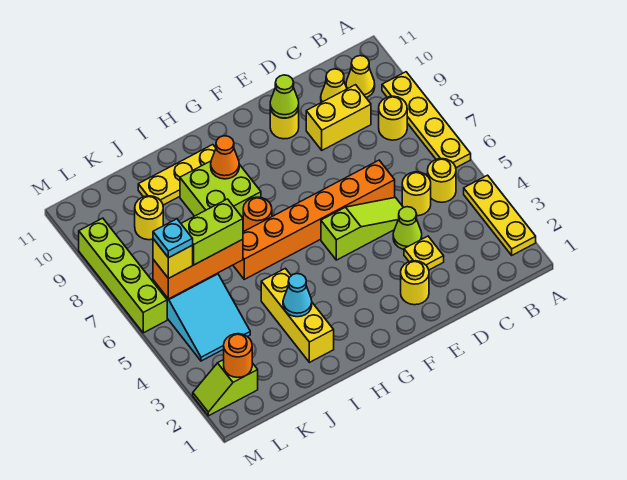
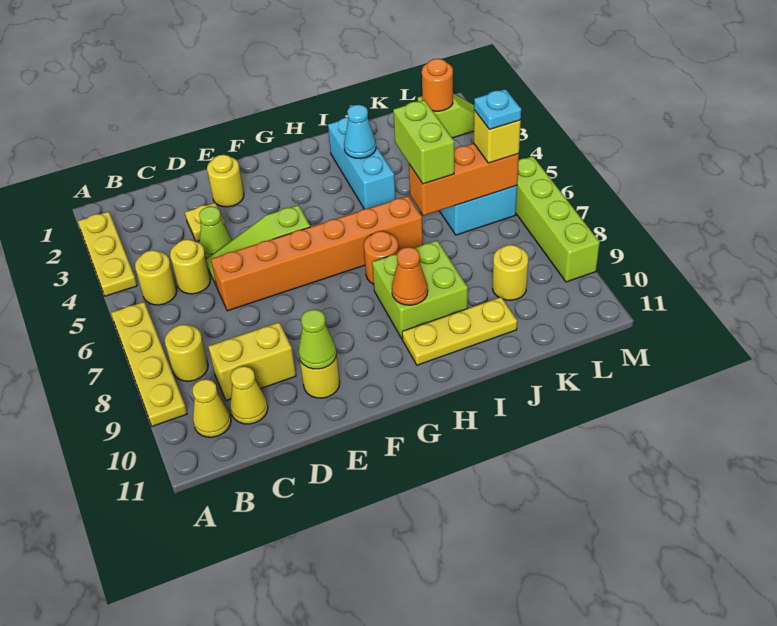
yellow 1x3 brick [261,268,334,362] -> cyan 1x3 brick [328,117,395,209]
lime 1x2 brick [181,199,243,265] -> lime 1x2 brick turned to [393,100,454,184]

